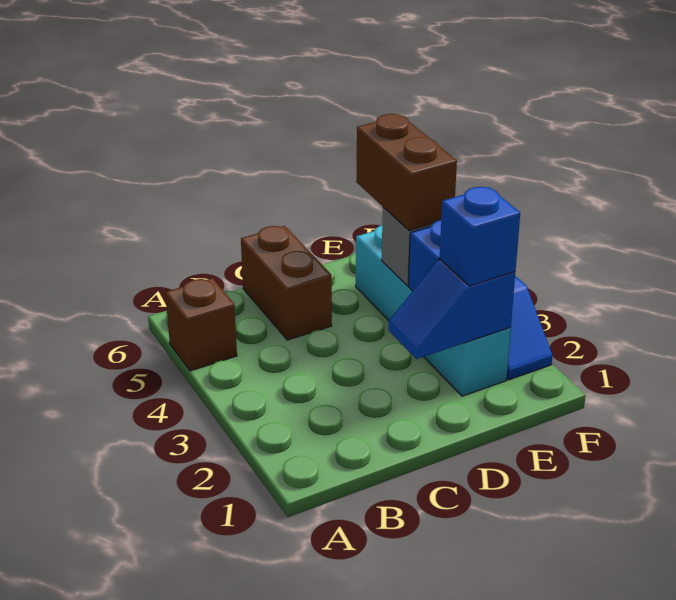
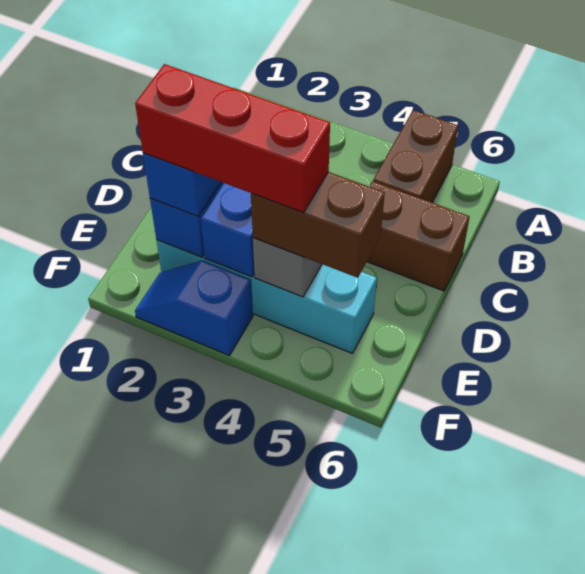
brown 1x1 brick [165,278,237,371] -> brown 1x2 brick [373,110,458,202]
none -> red 1x3 brick [135,64,330,213]

